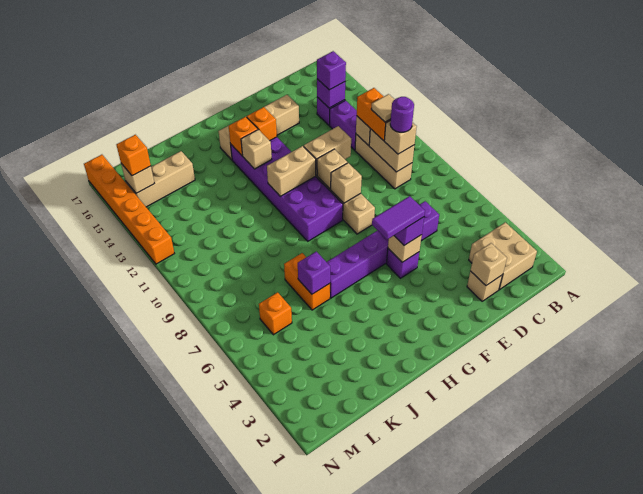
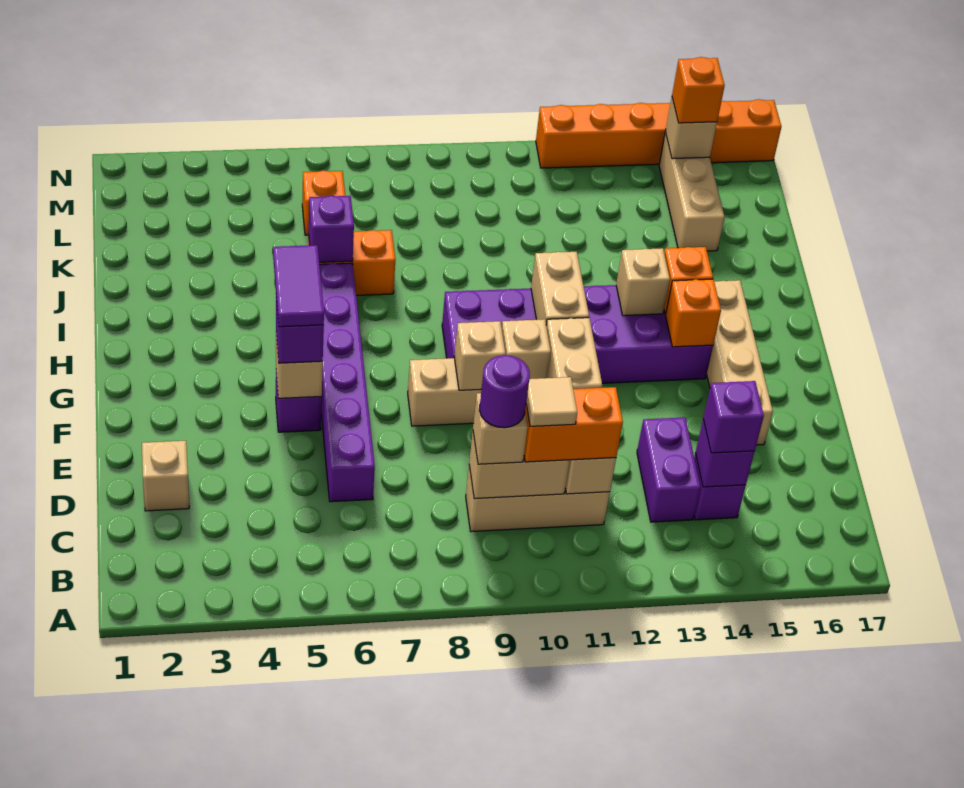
tan 2x2 brick [469,222,537,290] -> none
purple 1x2 brick [330,100,357,150] -> purple 1x2 brick turned to [637,417,701,522]
tan 1x1 brick [470,243,507,286] -> none

